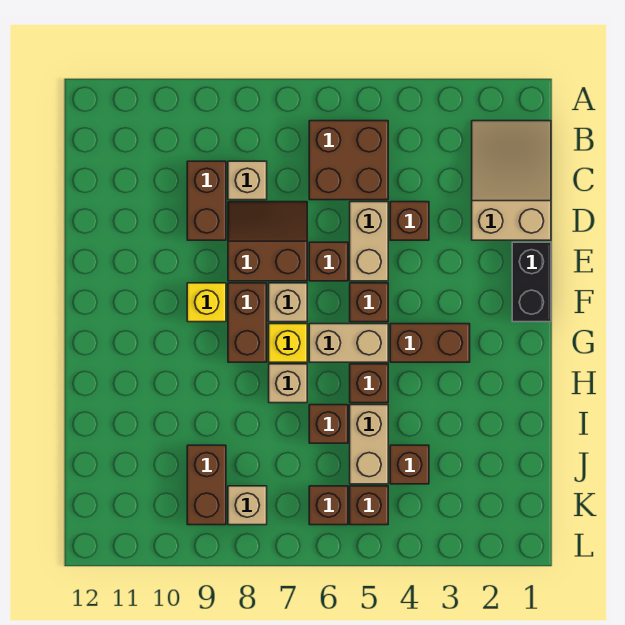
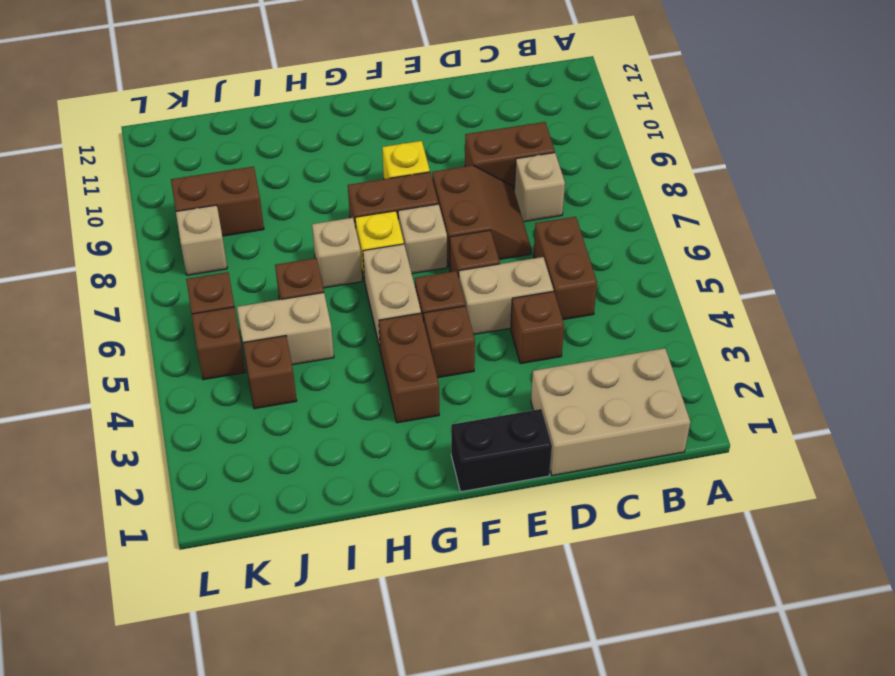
tan 2x3 slope [472,121,551,240] -> tan 2x3 brick [531,348,690,476]
brown 2x2 brick [309,121,388,200] -> brown 1x2 brick [534,217,597,320]
brown 1x1 brick [350,364,388,403] -> brown 1x1 brick moved to [424,306,475,378]

